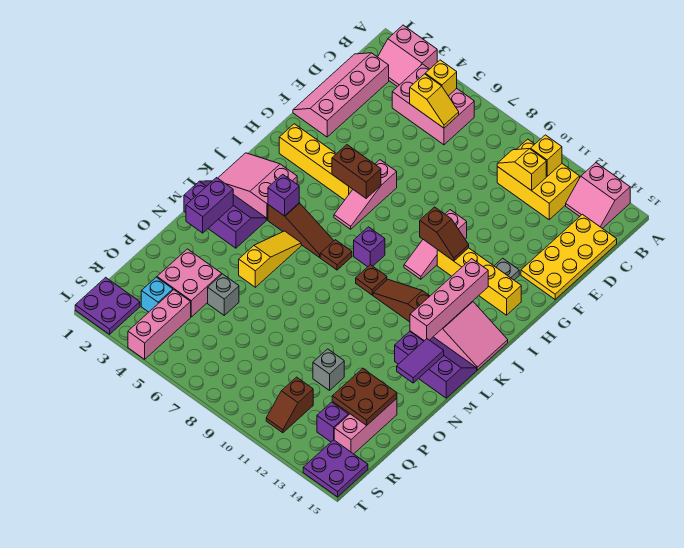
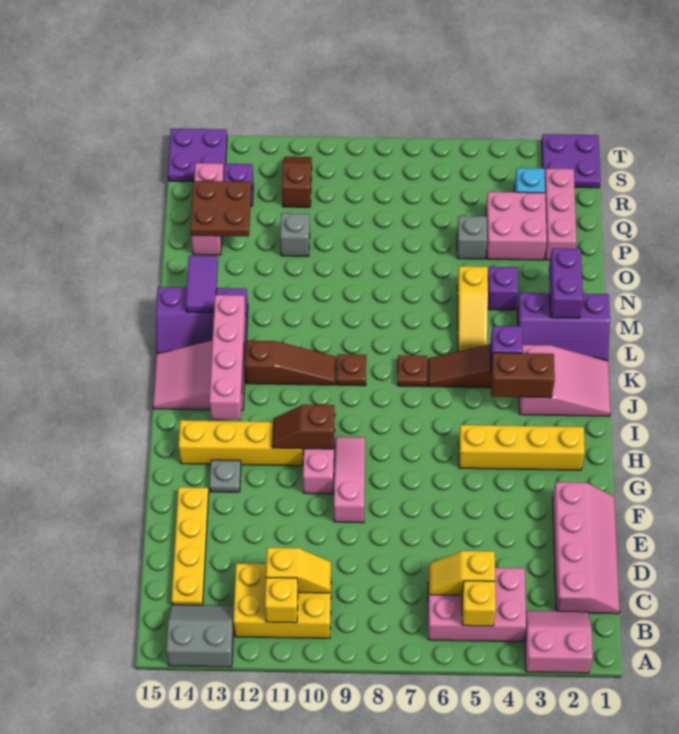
pink 2x2 slope [566,163,630,228] -> grey 2x2 slope [166,605,234,667]
yellow 2x4 plate [521,214,617,299] -> yellow 1x4 plate [172,487,209,605]
pink 1x3 slope [334,160,397,229] -> pink 1x3 slope moved to [334,437,365,523]
brown 1x2 brick [332,145,381,198] -> brown 1x2 brick moved to [491,353,555,398]
purple 1x1 brick [354,227,385,267] -> purple 1x1 brick moved to [488,267,518,310]
pink 1x3 brick [128,290,191,359] -> pink 1x3 brick moved to [545,168,577,260]

